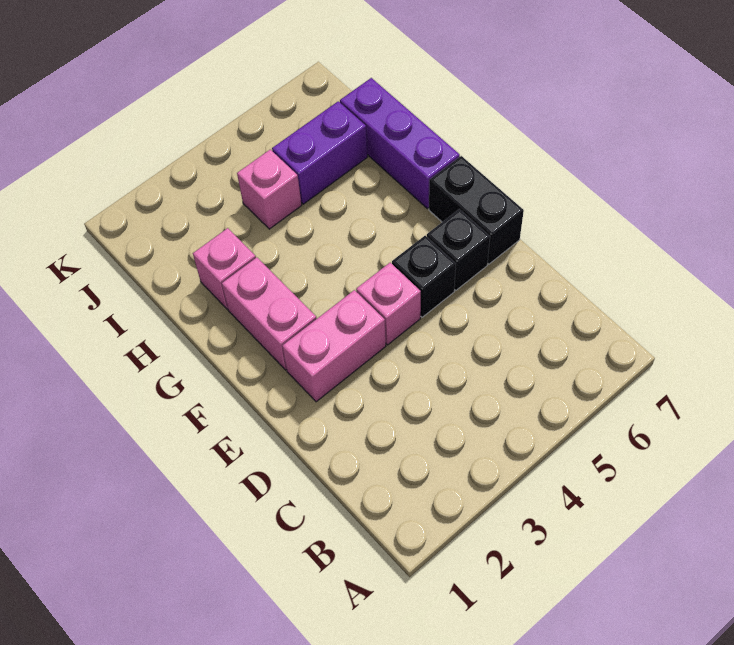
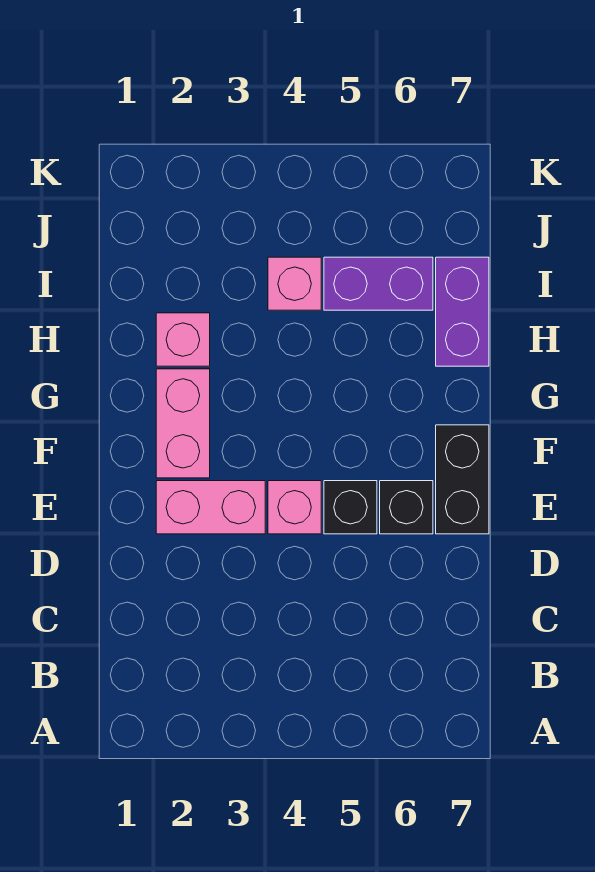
purple 1x3 brick [340,78,460,209] -> purple 1x2 brick [436,257,489,366]

